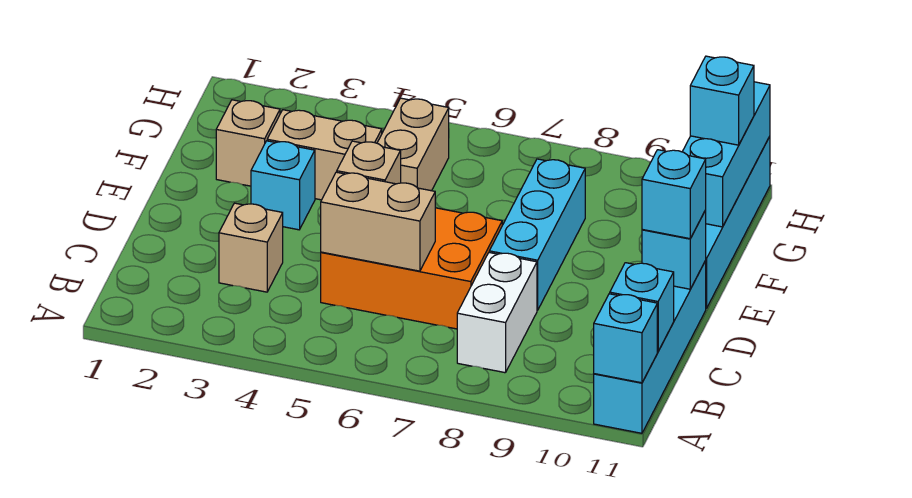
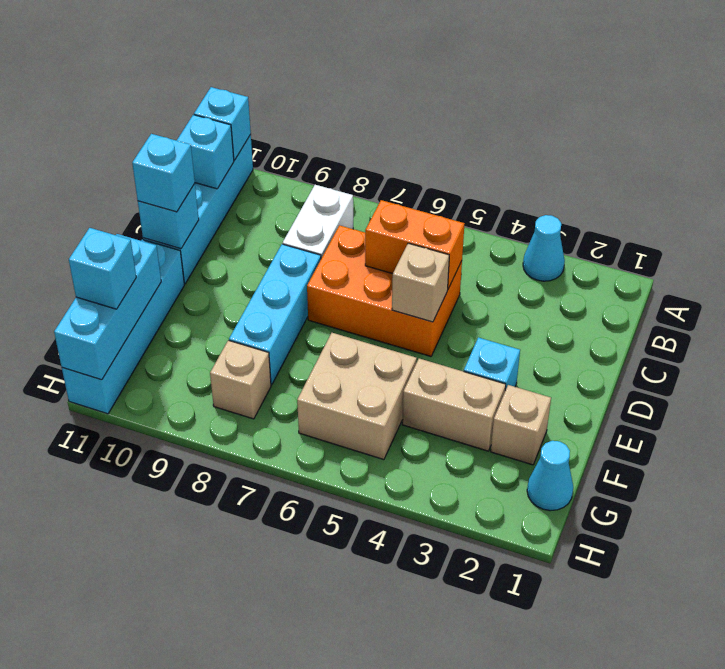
none -> cyan 1x1 cone [523,215,565,281]
tan 1x1 brick [219,203,283,292] -> tan 1x1 brick moved to [210,340,271,419]
tan 1x2 brick [321,172,435,271] -> orange 1x2 brick [365,200,465,289]
tan 1x2 brick [377,98,449,191] -> tan 2x2 brick [297,333,417,460]
none -> cyan 1x1 cone [527,441,573,511]

